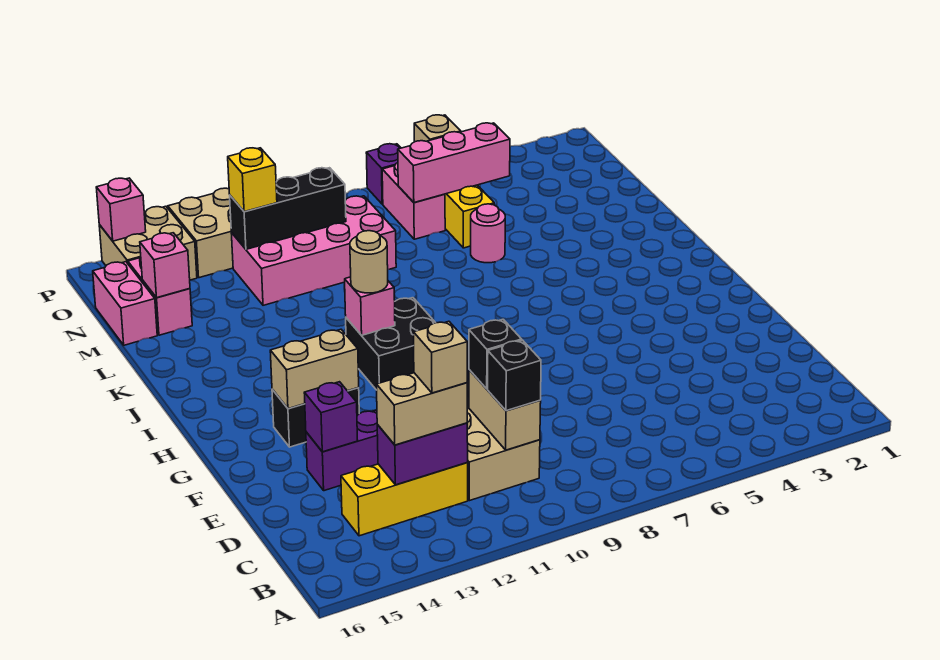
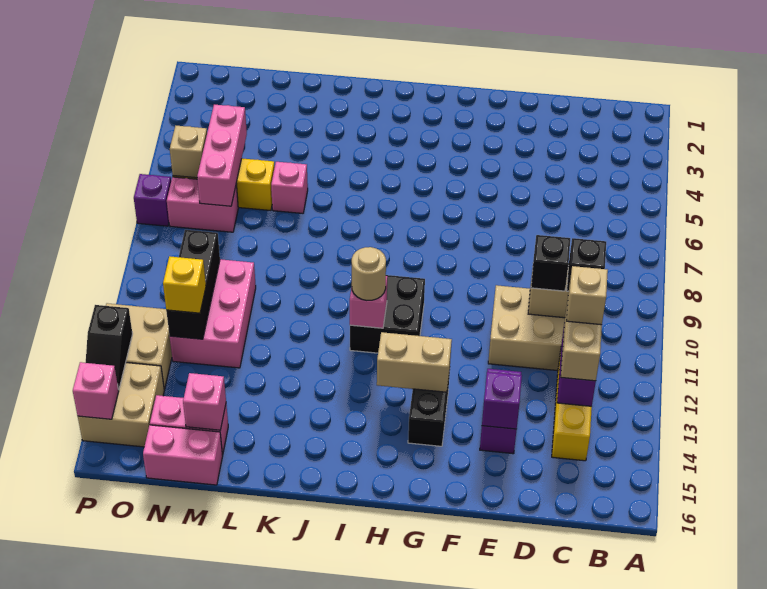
tan 1x2 brick [270,329,359,409] -> tan 1x2 brick turned to [377,332,452,392]
pink 1x1 round brick [471,204,505,263] -> pink 1x1 brick [271,162,308,213]
pink 2x4 brick [231,196,396,305] -> pink 2x3 brick [170,259,256,368]
none -> black 1x2 slope [86,305,133,390]

